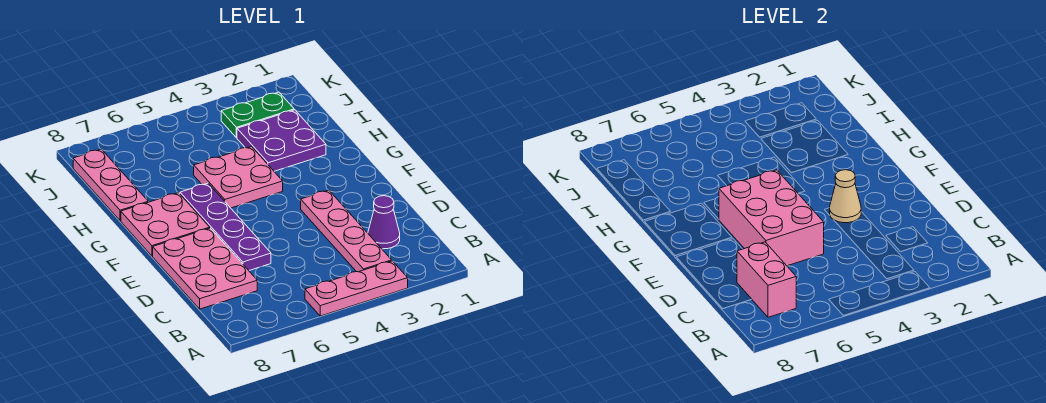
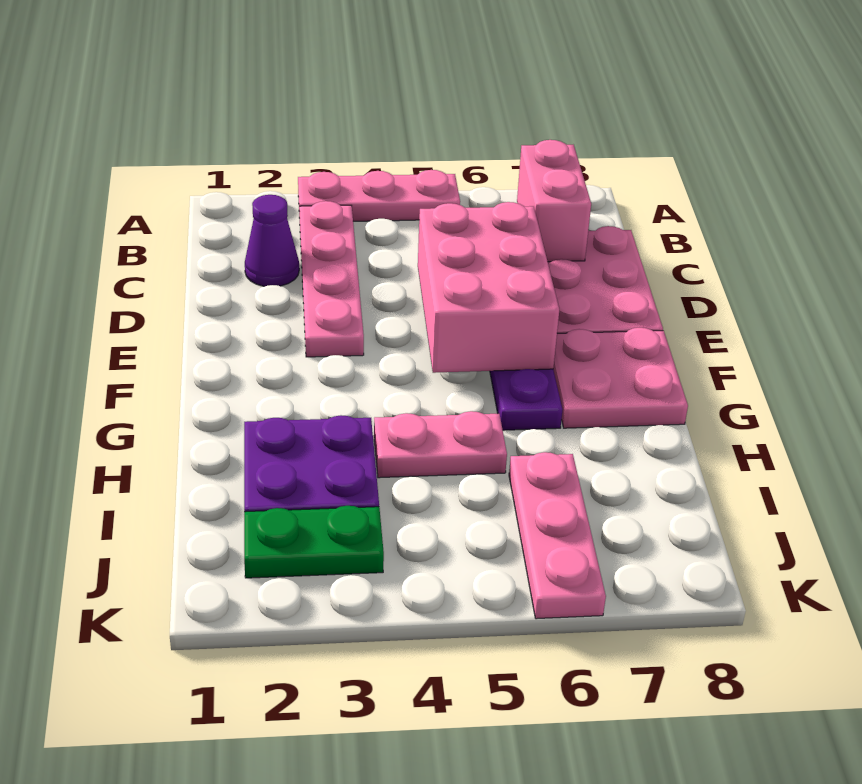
tan 1x1 cone [830,170,861,223] -> none
pink 2x2 plate [194,147,283,208] -> pink 1x2 plate [374,411,507,478]
pink 1x3 plate [73,149,148,221] -> pink 1x3 plate moved to [509,452,606,619]

